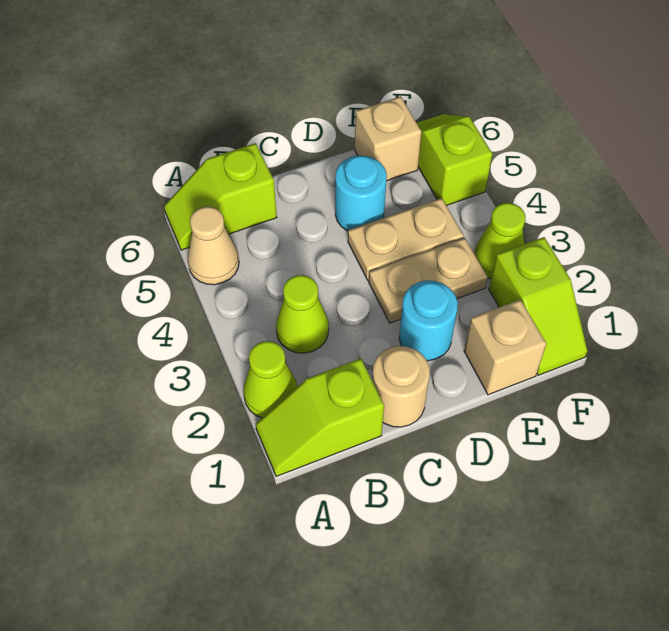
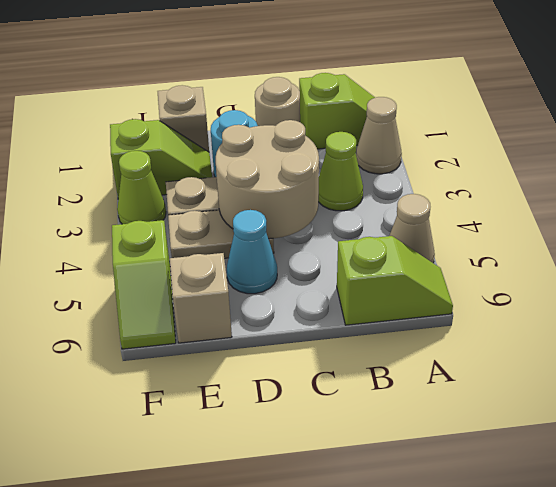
lime 1x1 cone [243,341,297,418] -> tan 1x1 cone [356,97,402,174]
none -> tan 2x2 round brick [216,120,319,239]
cyan 1x1 round brick [335,156,387,231] -> cyan 1x1 cone [227,210,277,294]
lime 1x2 slope [489,237,587,375] -> lime 1x2 slope turned to [110,119,212,199]

